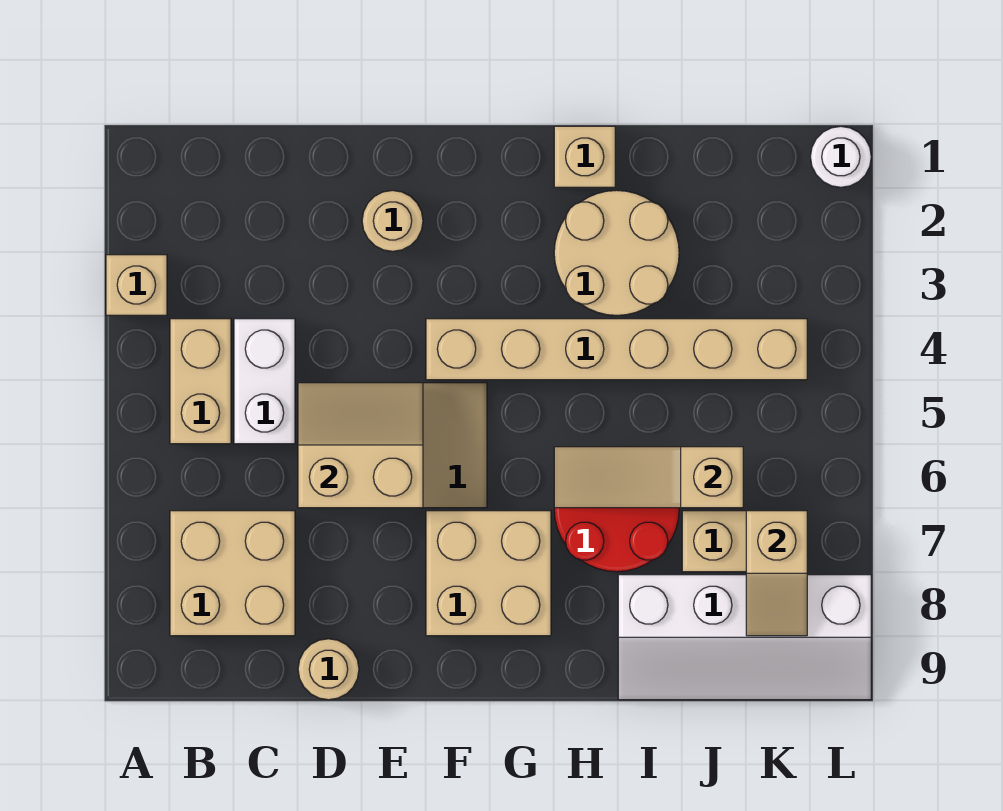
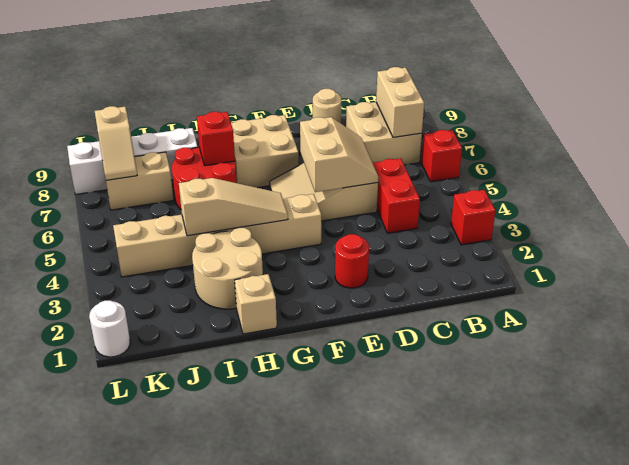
tan 1x1 brick [106,255,167,315] -> red 1x1 brick [451,190,495,245]
none -> red 1x1 brick [421,130,462,182]
tan 1x2 brick [170,319,231,444] -> tan 1x2 brick moved to [376,67,424,137]
white 1x2 brick [234,319,295,444] -> red 1x2 brick [373,158,420,233]
tan 2x2 slope [298,383,423,508] -> tan 2x2 slope turned to [300,117,378,192]
tan 1x1 round brick [362,190,423,251] -> red 1x1 round brick [335,234,369,288]
tan 1x3 slope [554,447,743,508] -> tan 1x3 slope moved to [179,178,288,236]
none -> red 1x1 brick [197,112,235,166]
tan 1x2 slope [746,511,807,636] -> tan 1x2 slope turned to [95,106,137,180]

